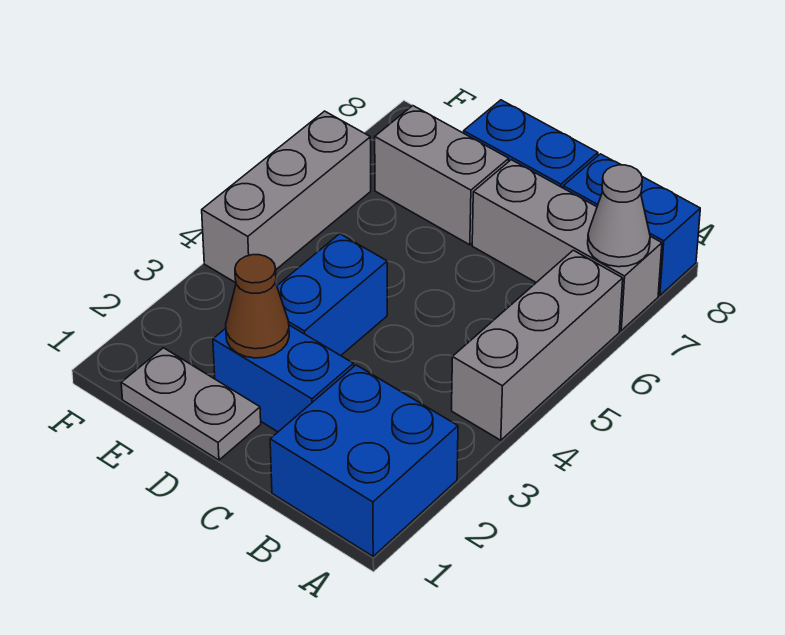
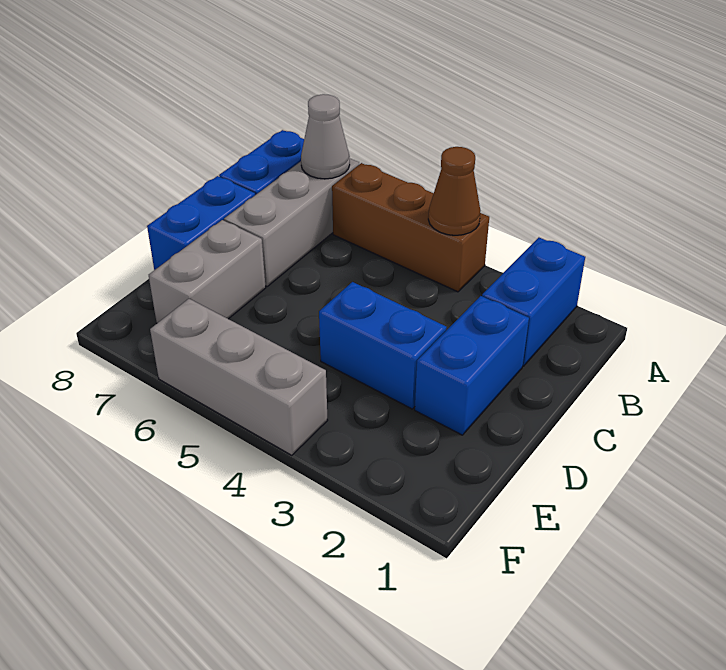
blue 2x2 brick [270,365,458,556] -> blue 1x2 brick [482,238,585,366]
grey 1x3 brick [452,250,623,440] -> brown 1x3 brick [332,163,489,292]
grey 1x2 plate [121,348,261,460] -> none
brown 1x1 cone [226,255,289,358] -> brown 1x1 cone moved to [428,147,480,235]

